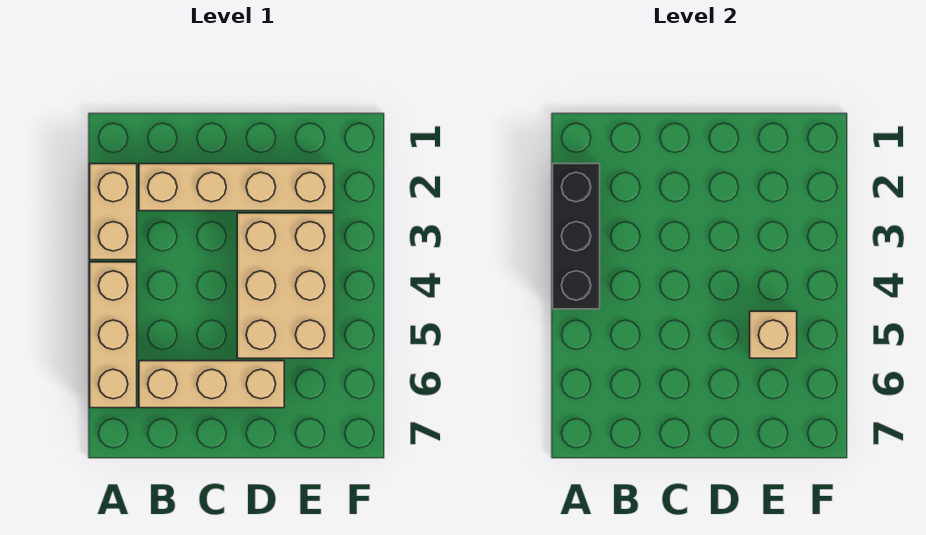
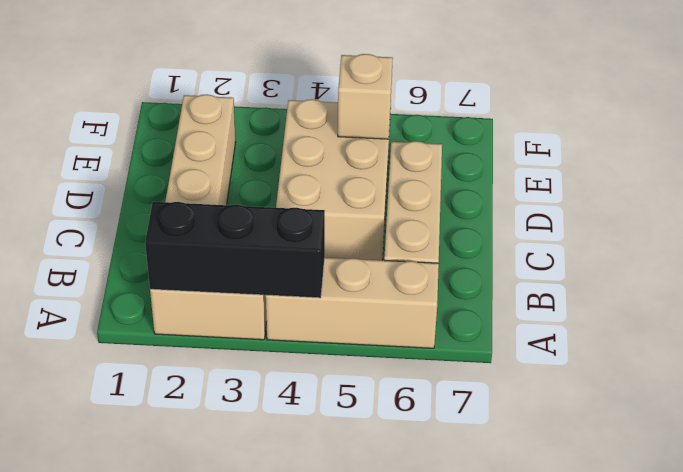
tan 2x3 brick [237,213,334,358] -> tan 2x3 brick turned to [276,99,391,260]

